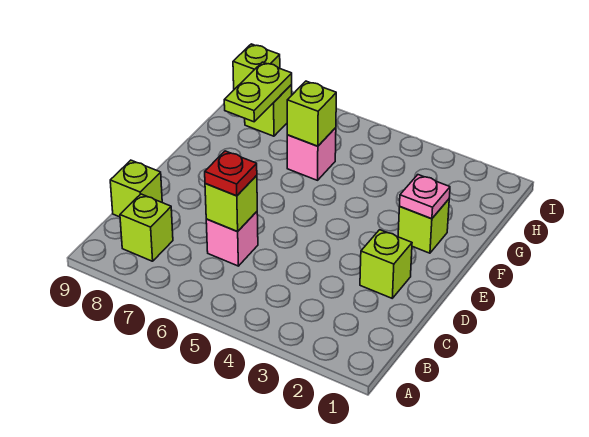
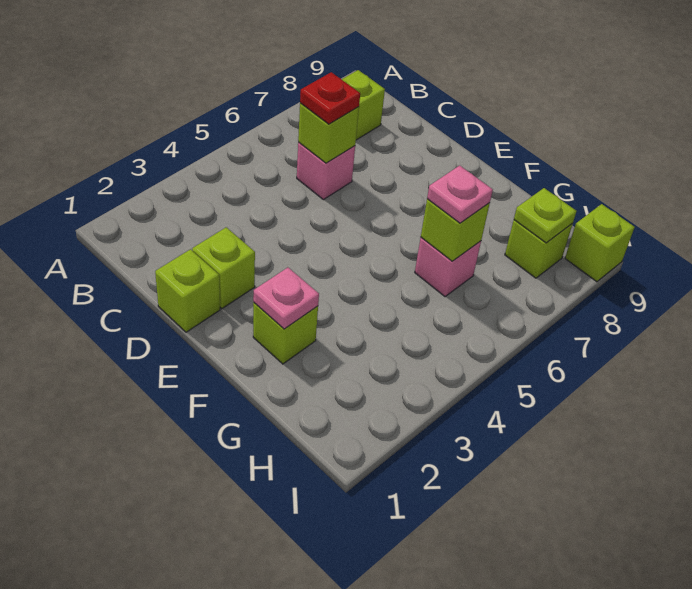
lime 1x1 brick [110,160,162,217] -> lime 1x1 brick moved to [155,249,220,332]
none -> pink 1x1 plate [427,165,493,223]
lime 1x2 plate [224,62,292,122] -> lime 1x1 plate [514,188,577,243]

